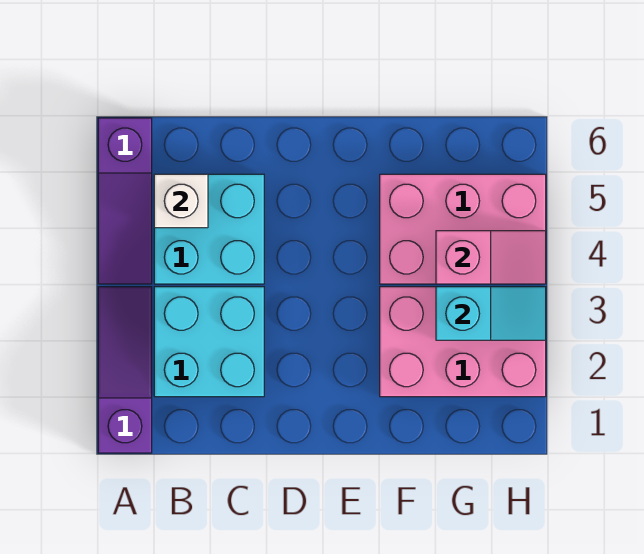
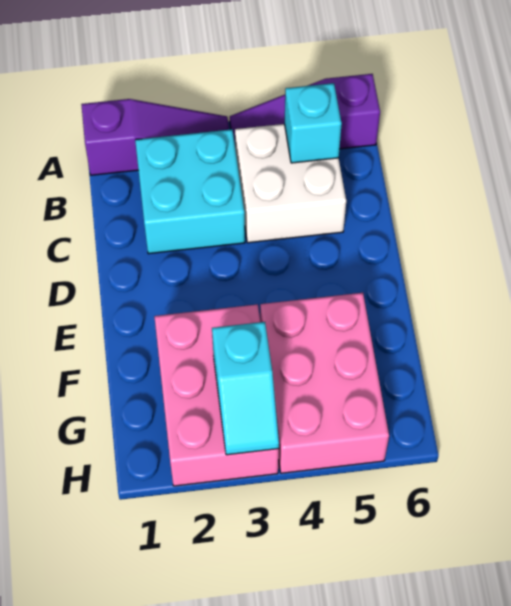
cyan 2x2 brick [154,174,264,284] -> white 2x2 brick [235,124,346,243]
white 1x1 brick [154,174,208,228] -> cyan 1x1 brick [284,83,342,163]
pink 1x2 slope [436,231,546,284] -> none

